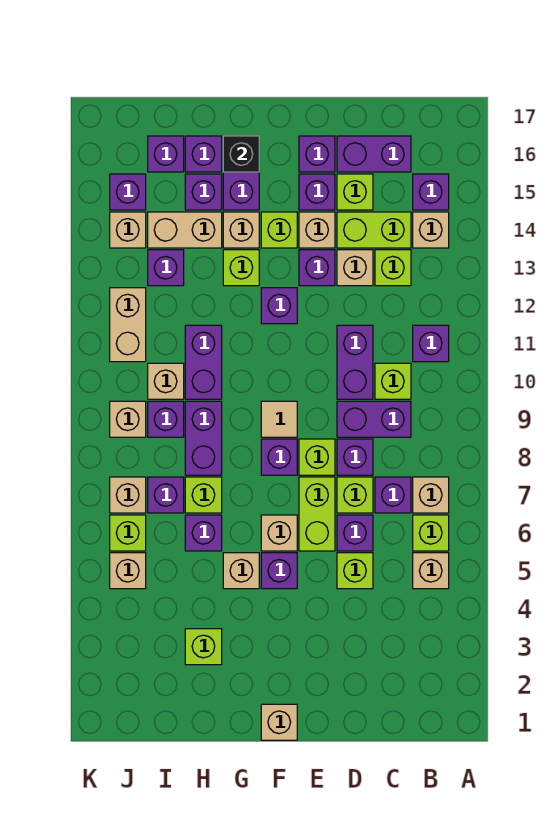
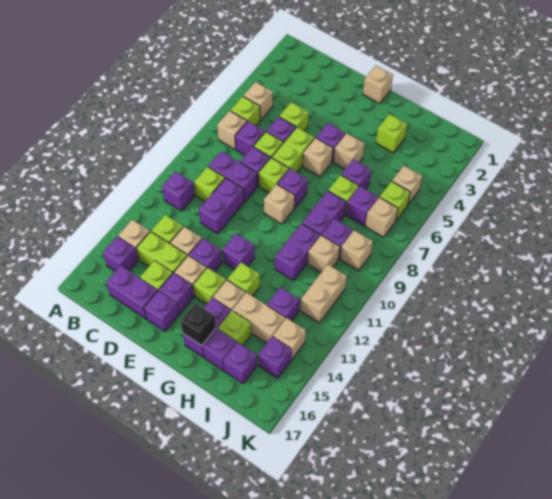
tan 1x1 tile [261,401,297,437] -> tan 1x1 brick [264,184,295,224]
purple 1x1 brick [185,174,222,210] -> lime 1x1 brick [218,311,251,345]

